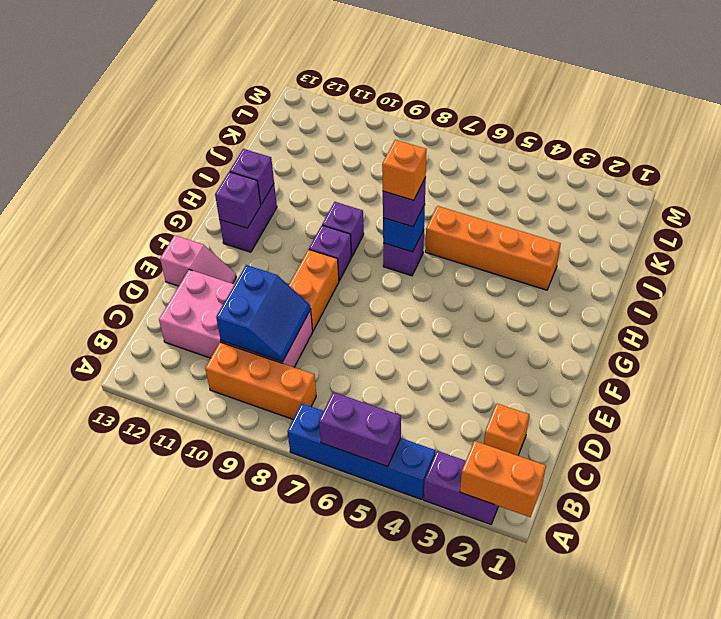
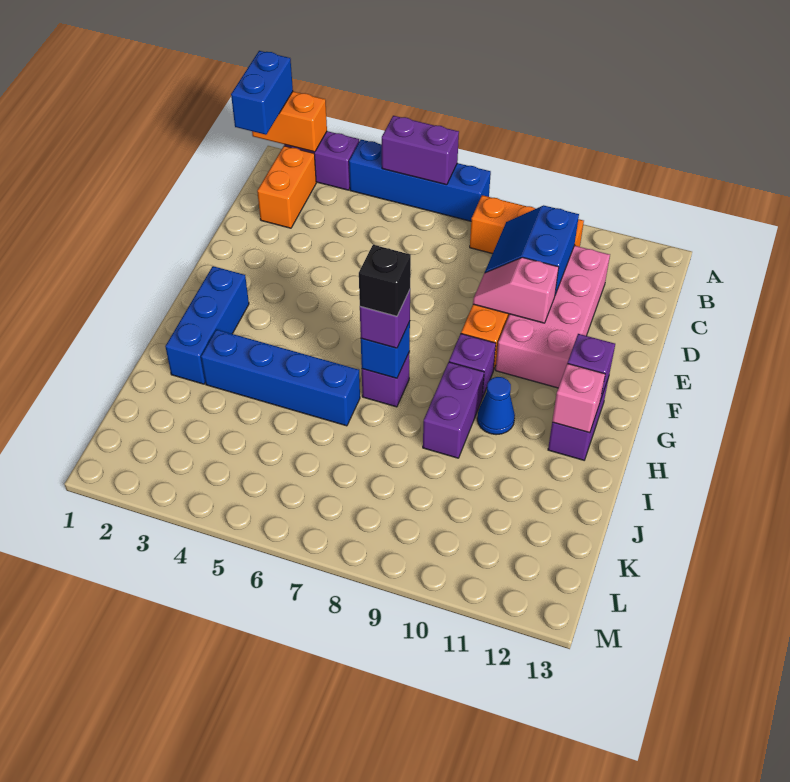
none -> blue 1x2 brick [231,51,293,135]
orange 1x1 brick [484,404,529,456] -> orange 1x2 brick [257,146,316,228]
pink 2x4 brick [159,270,313,367] -> pink 2x4 brick turned to [496,246,610,388]
pink 1x2 slope [160,235,236,286] -> pink 1x2 slope moved to [473,257,559,323]
none -> blue 1x3 brick [165,266,249,384]
orange 1x1 brick [382,140,427,200] -> black 1x1 brick [359,245,411,316]
purple 1x1 brick [322,202,364,257] -> purple 1x2 brick [423,362,484,458]
none -> blue 1x1 cone [477,377,515,435]
purple 1x1 brick [230,149,274,204] -> pink 1x1 brick [552,364,605,433]
orange 1x4 brick [425,206,561,290] -> blue 1x4 brick [201,330,360,426]

